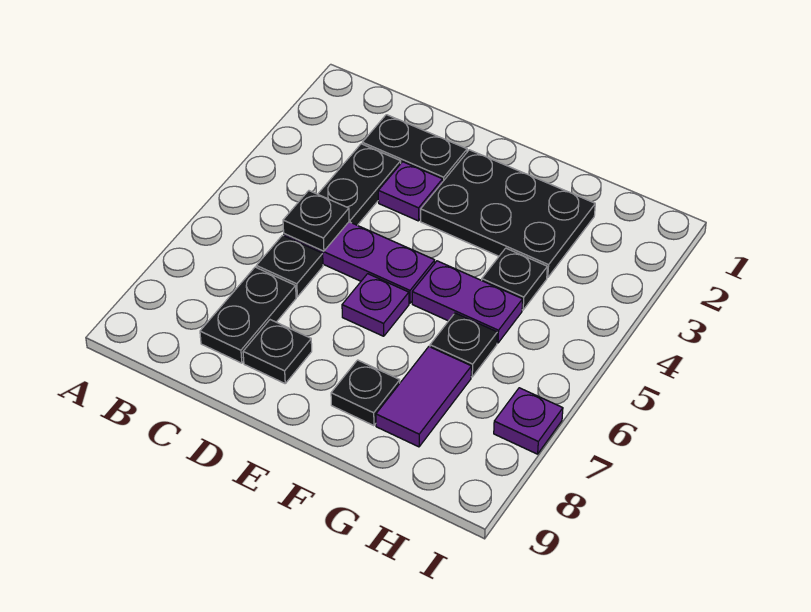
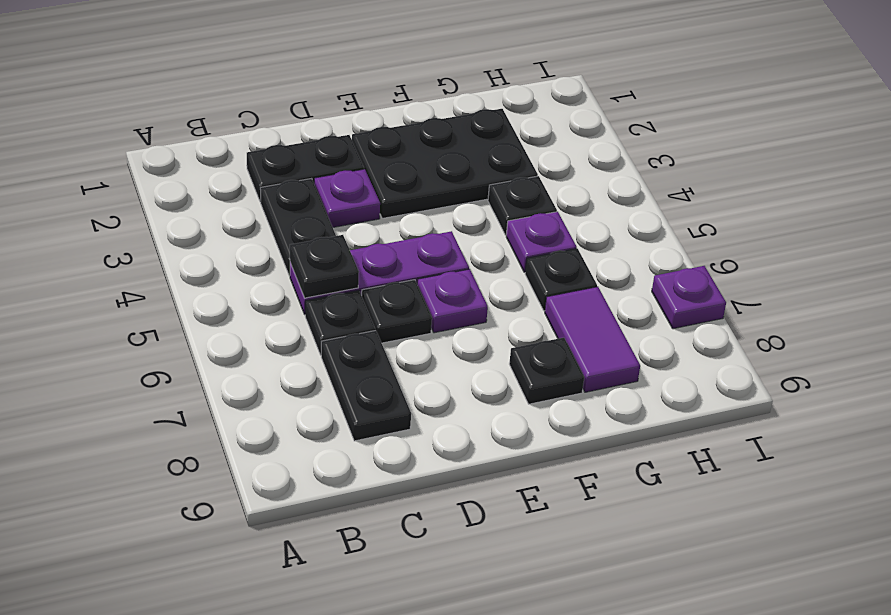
black 1x1 plate [243,320,312,383] -> black 1x1 plate moved to [362,280,432,343]
purple 1x2 plate [412,261,523,343] -> purple 1x1 plate [506,212,577,272]

